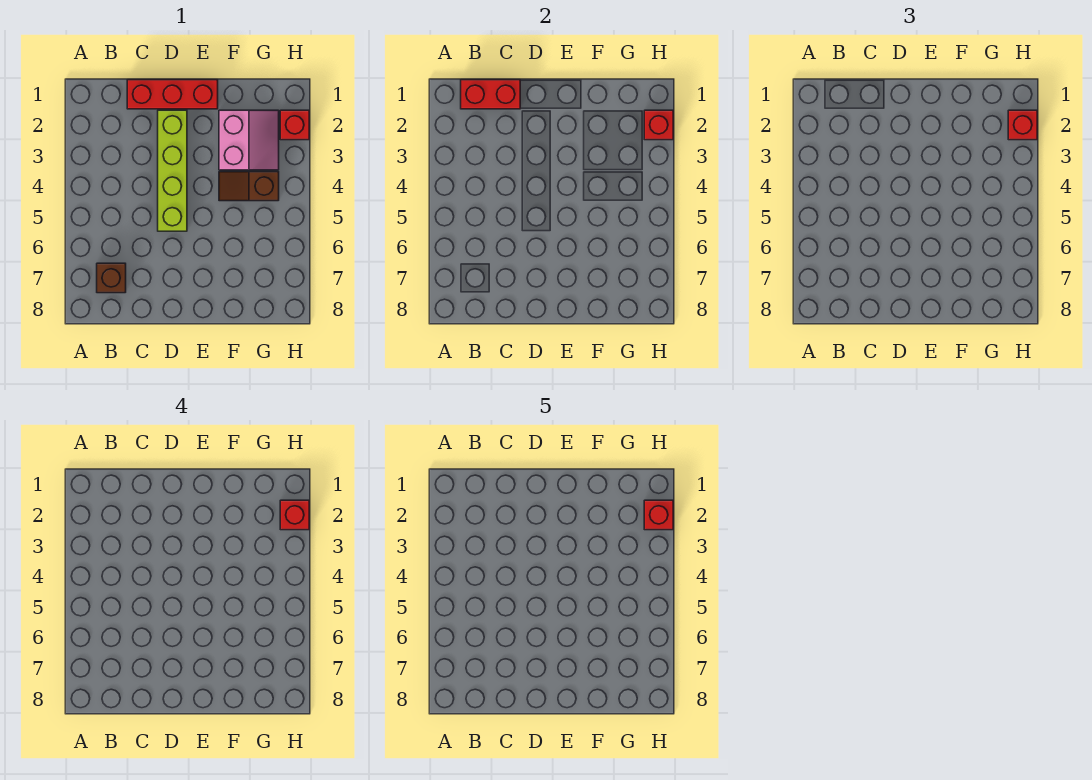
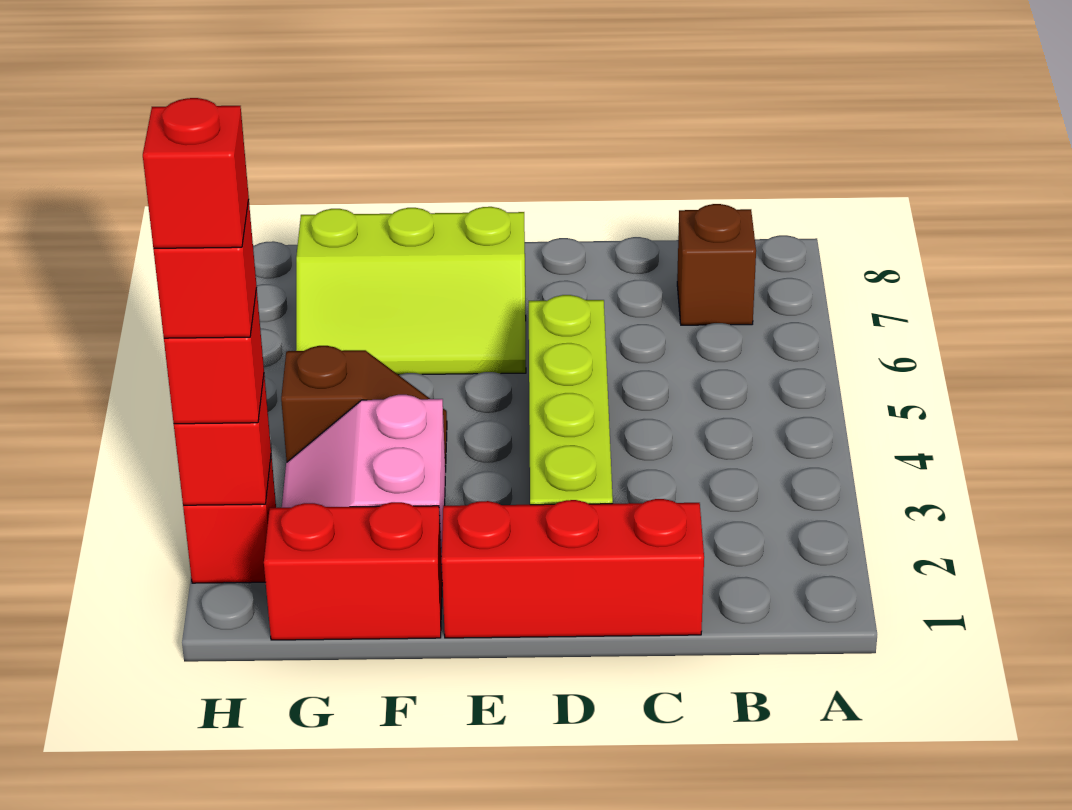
red 1x2 brick [461,80,520,109] -> red 1x2 brick moved to [264,502,442,640]
none -> lime 2x3 slope [296,207,526,375]

